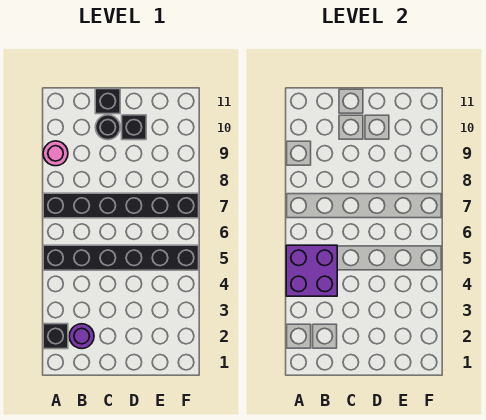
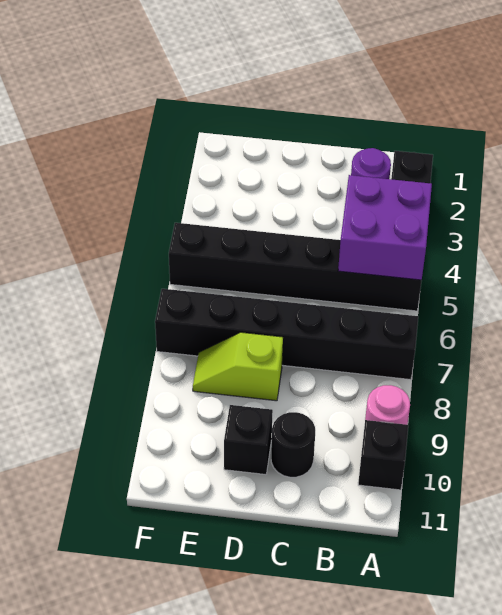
black 1x1 brick [95,89,120,114] -> black 1x1 brick moved to [358,420,408,490]
none -> lime 1x2 slope [193,332,283,401]

